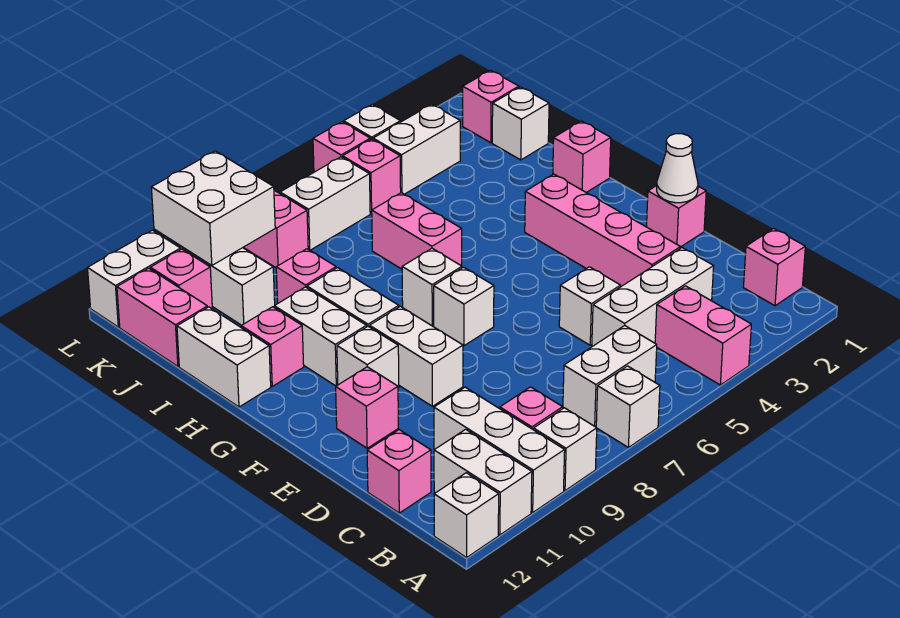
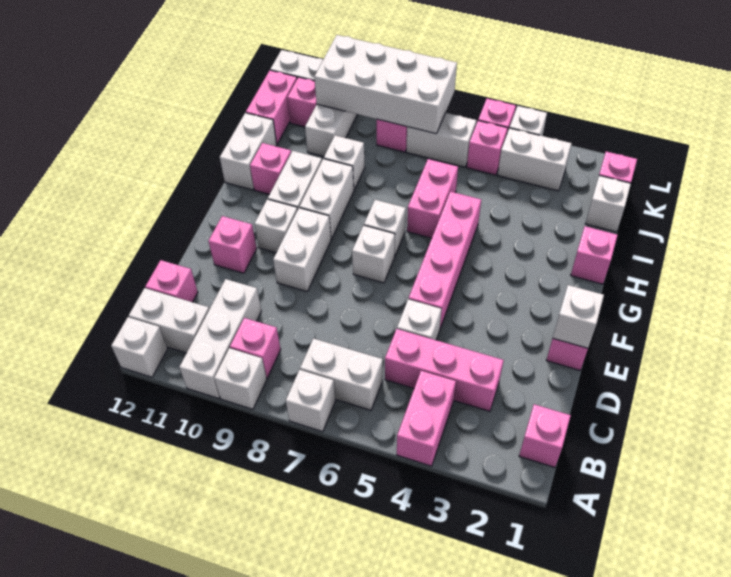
white 1x2 brick [434,429,532,535] -> white 1x2 brick turned to [129,288,209,353]
white 1x3 brick [592,248,714,346] -> pink 1x3 brick [385,329,504,411]
pink 1x4 brick [525,174,680,286] -> pink 1x4 brick moved to [409,192,481,329]
white 1x1 cone [657,134,698,203] -> white 1x1 brick [553,285,604,348]
pink 1x1 brick [276,249,336,303] -> white 1x1 brick [324,135,365,190]
white 2x2 brick [151,151,275,266] -> white 2x4 brick [314,35,457,134]

